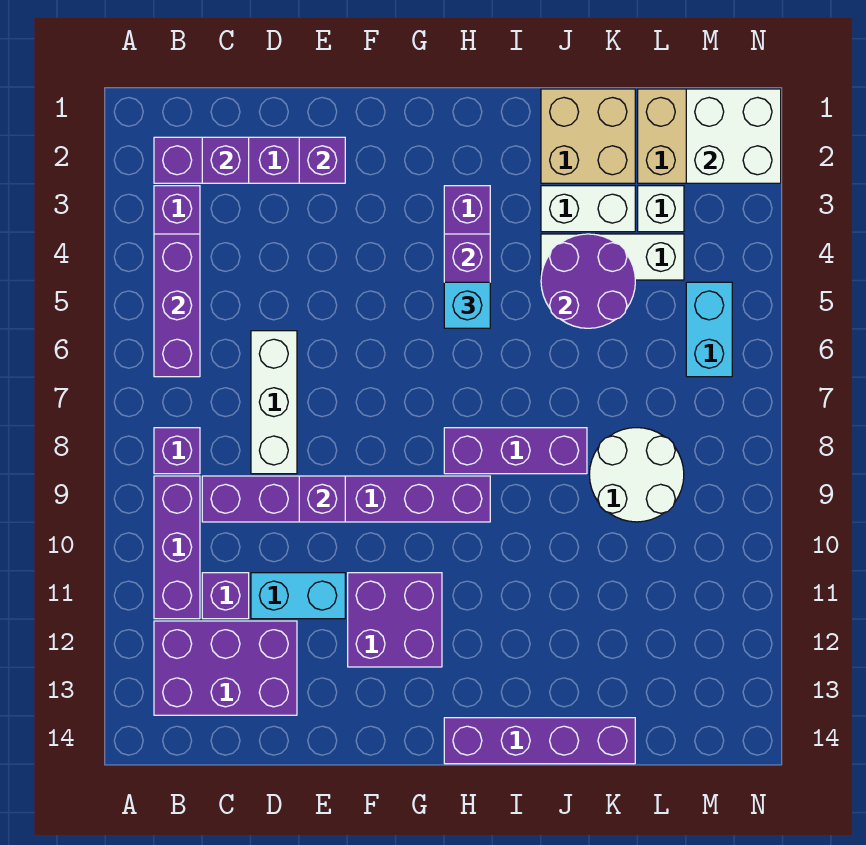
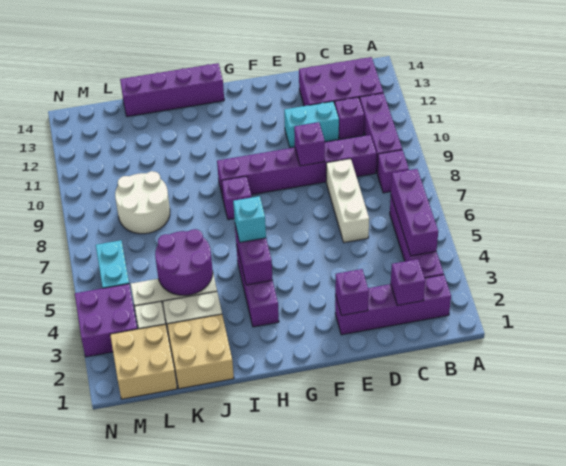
purple 2x2 brick [348,573,442,667] -> purple 2x2 brick moved to [75,284,137,357]
purple 1x3 brick [444,428,587,474] -> purple 1x1 brick [222,176,252,220]
white 2x2 brick [686,89,781,183] -> none

